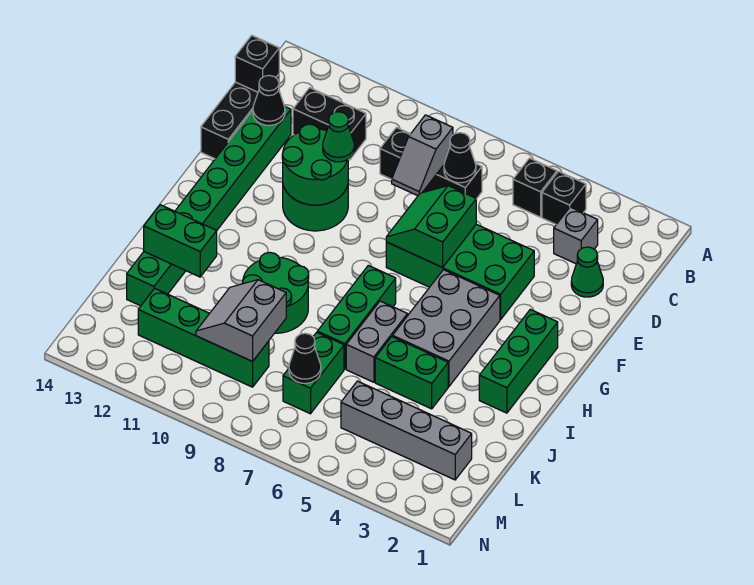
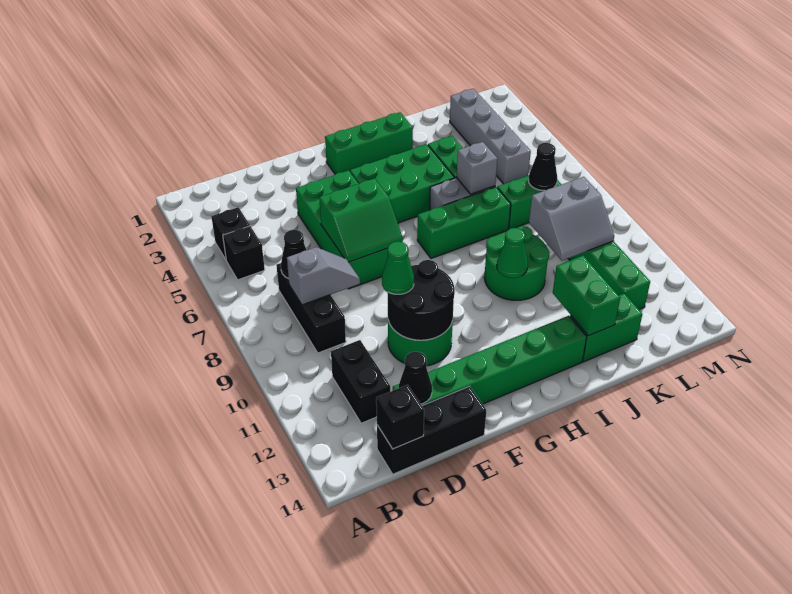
grey 1x1 brick [554,207,598,264] -> grey 1x1 brick moved to [456,142,498,194]
green 1x1 cone [571,247,603,297] -> green 1x1 cone moved to [497,228,528,278]
green 2x2 round brick [282,124,348,205] -> black 2x2 round brick [388,260,455,340]
grey 2x3 brick [393,270,500,387] -> green 2x3 brick [350,144,454,223]

